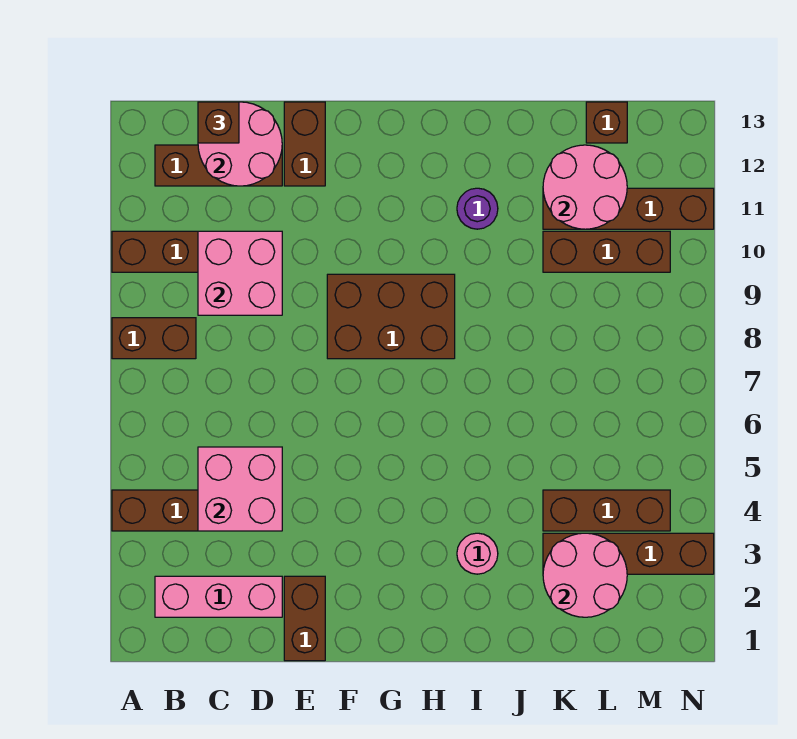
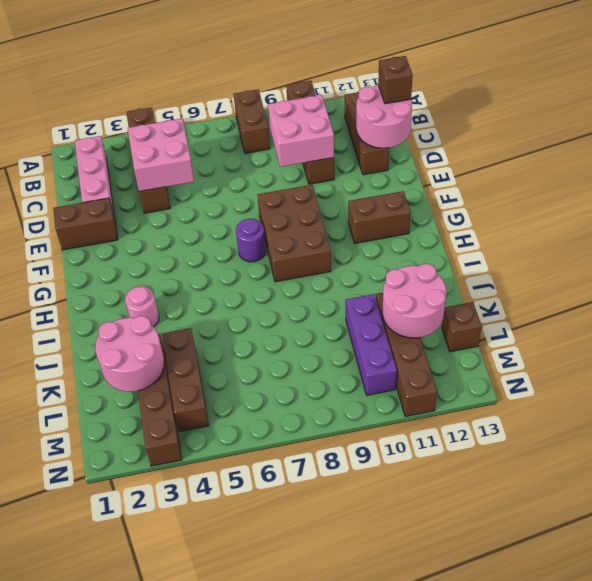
brown 1x2 brick [284,102,325,186] -> brown 1x2 brick moved to [348,191,411,243]
purple 1x1 round brick [457,188,498,229] -> purple 1x1 round brick moved to [236,219,266,262]
brown 1x3 brick [543,231,670,272] -> purple 1x3 brick [346,294,397,395]

